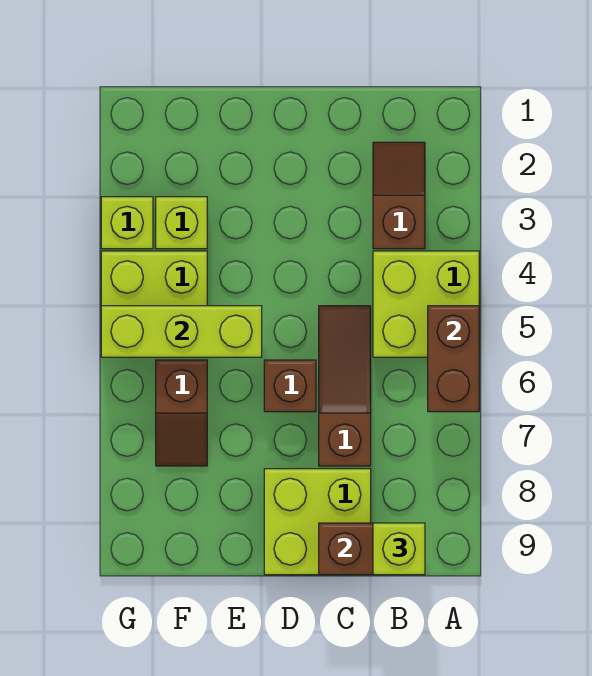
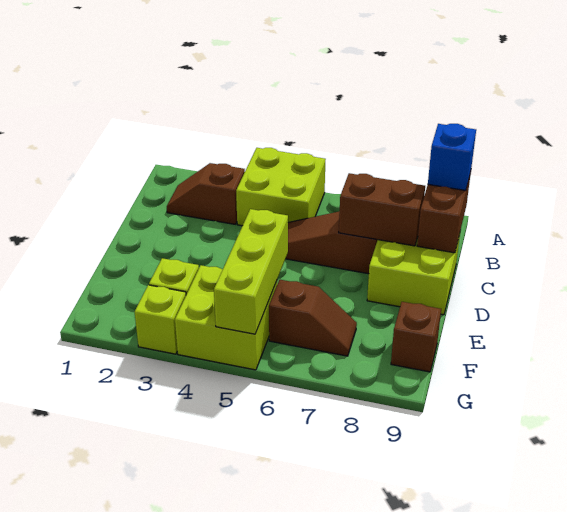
brown 1x2 brick [428,306,479,412] -> brown 1x2 brick moved to [339,173,425,246]
lime 1x1 brick [373,523,425,575] -> blue 1x1 brick [428,124,476,191]
brown 1x1 brick [264,360,316,412] -> brown 1x1 brick moved to [391,302,441,372]

